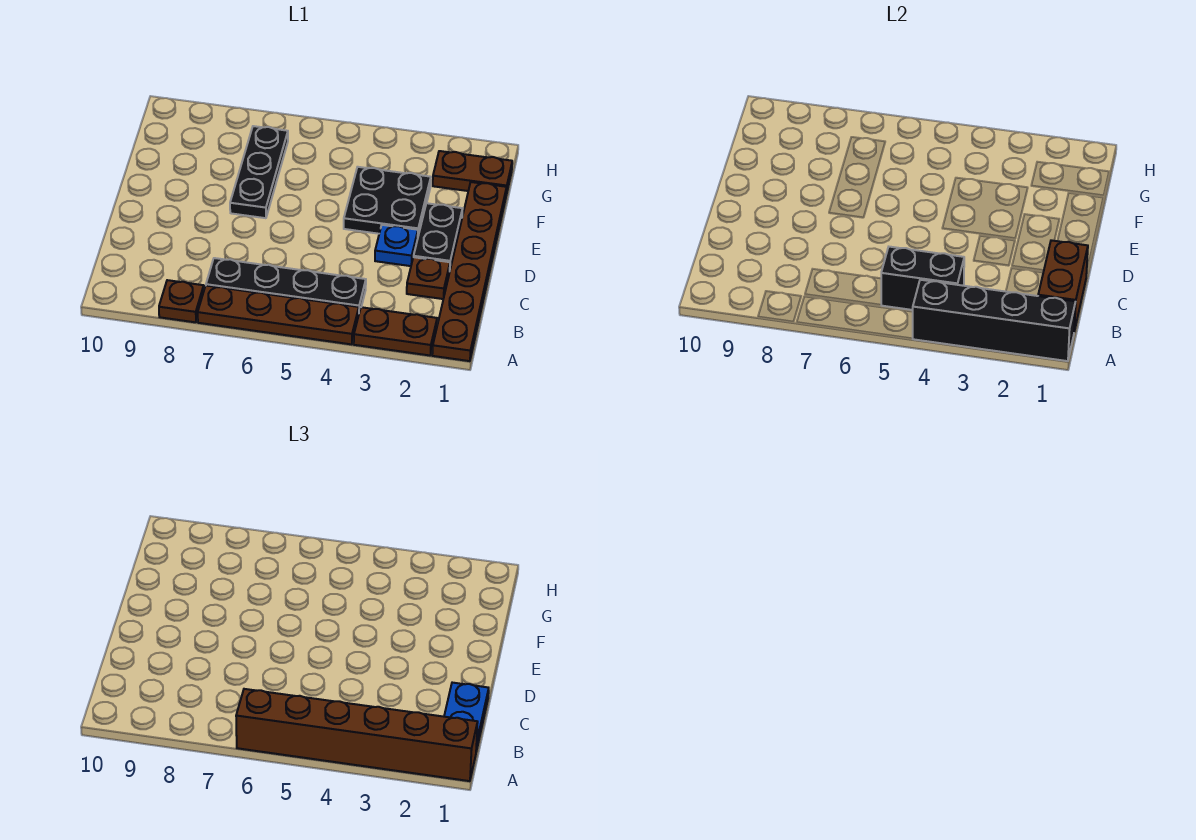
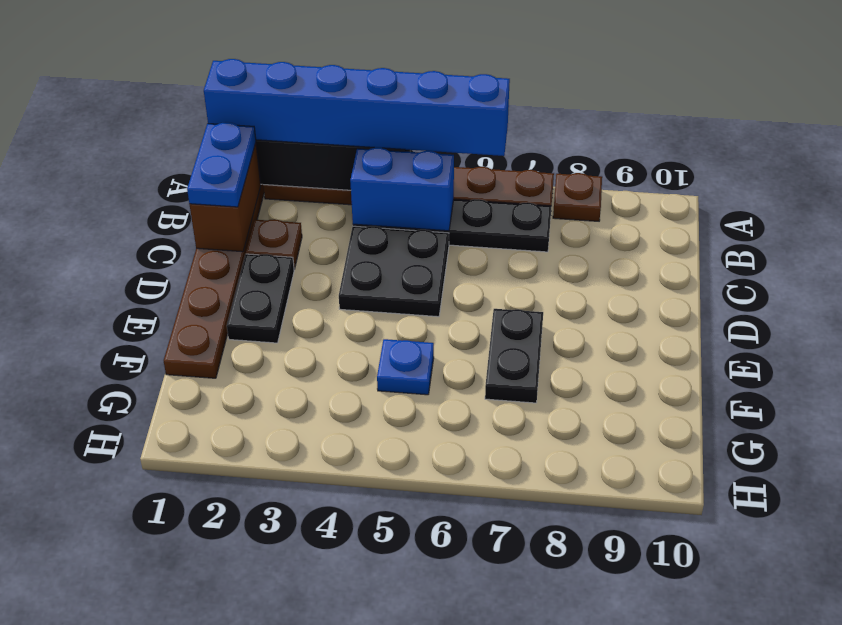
brown 1x6 brick [236,689,478,781] -> blue 1x6 brick [204,59,510,156]
black 1x2 brick [881,247,964,310] -> blue 1x2 brick [350,148,454,231]
blue 1x1 plate [375,225,418,266] -> blue 1x1 plate moved to [377,339,434,395]
black 2x2 plate [344,167,431,236] -> black 2x2 plate moved to [339,226,449,317]
black 1x3 plate [230,126,288,218] -> black 1x2 plate [485,309,543,403]
brown 1x2 plate [433,151,512,195] -> none

